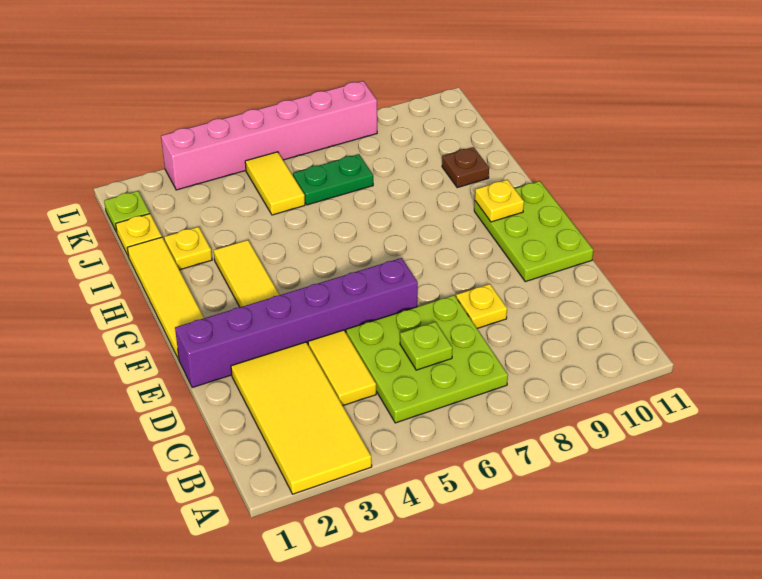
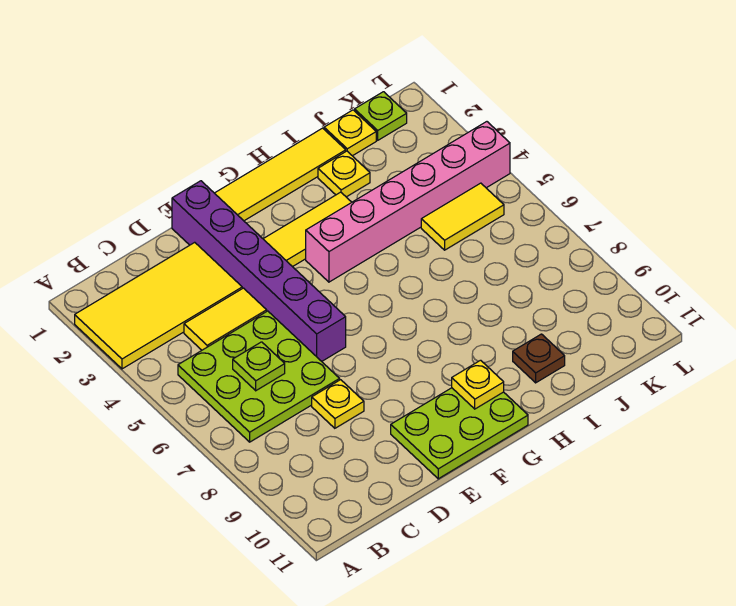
green 1x2 plate [293,154,373,205] -> none
pink 1x6 brick [161,81,377,190] -> pink 1x6 brick turned to [306,122,510,282]

